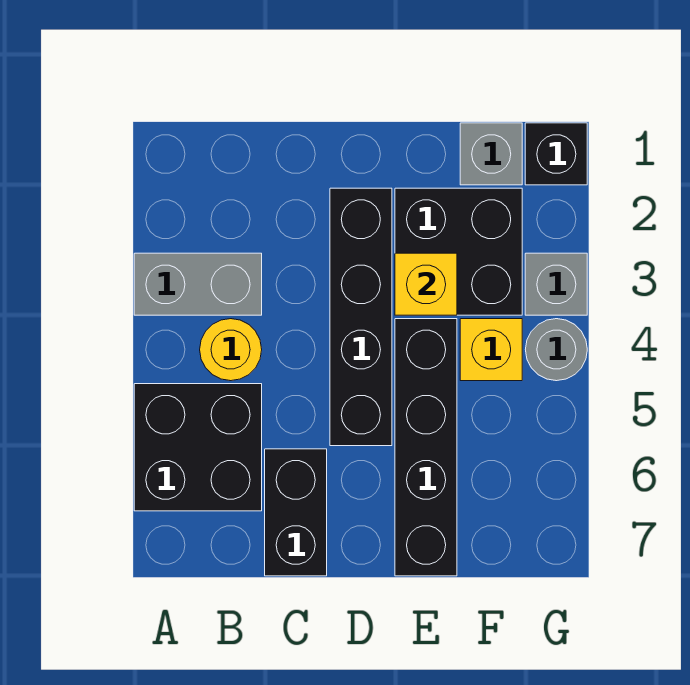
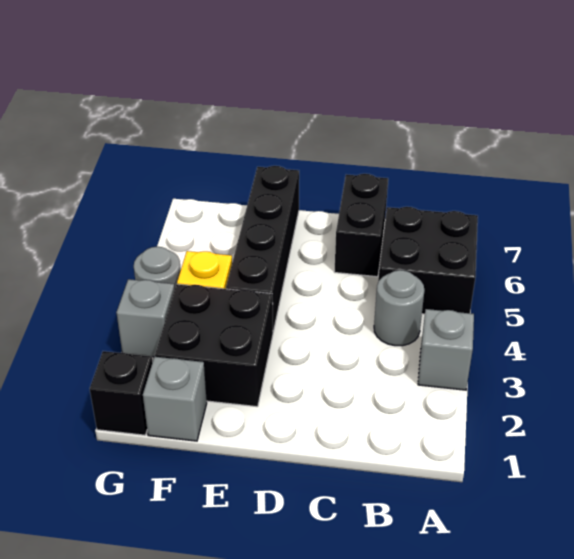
grey 1x2 brick [134,253,262,315] -> grey 1x1 brick [418,309,474,390]
yellow 1x1 round brick [200,319,262,381] -> grey 1x1 round brick [374,270,424,346]
black 1x4 brick [330,188,392,446] -> none
yellow 1x1 brick [395,253,457,315] -> none

